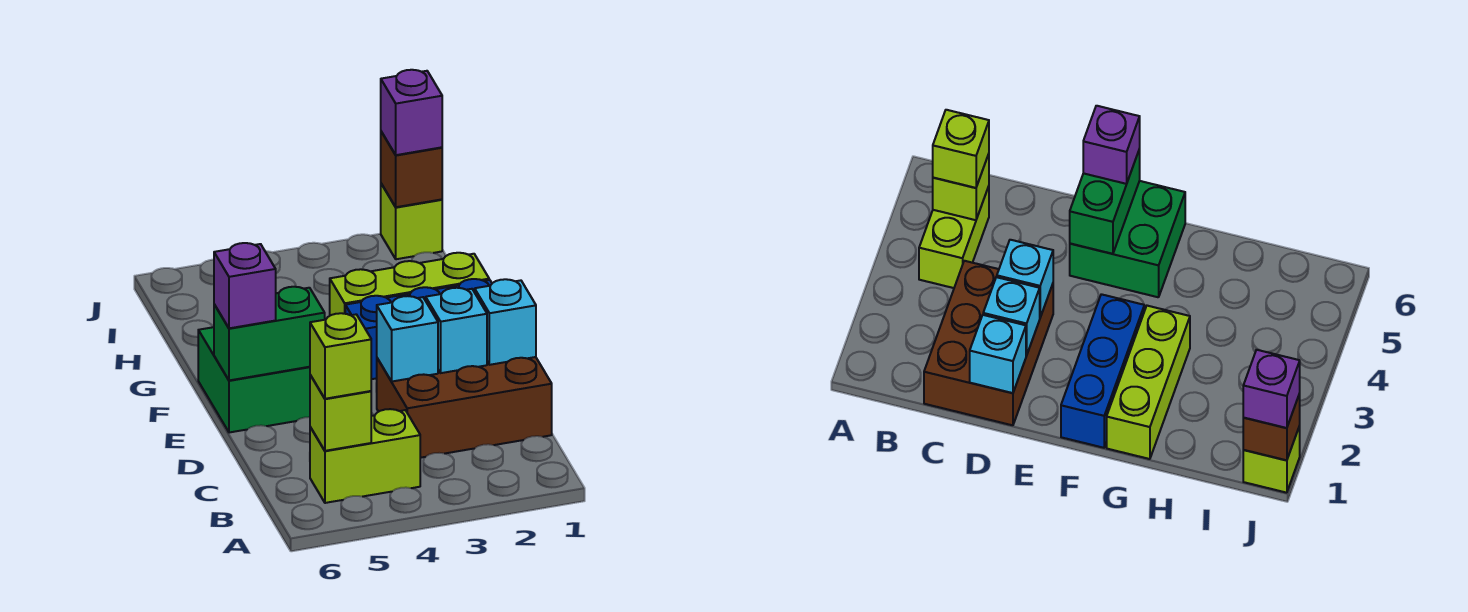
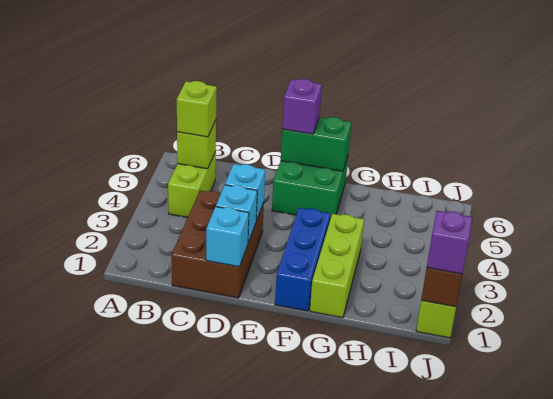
green 1x2 brick [214,286,325,380] -> green 1x2 brick turned to [281,117,352,171]

